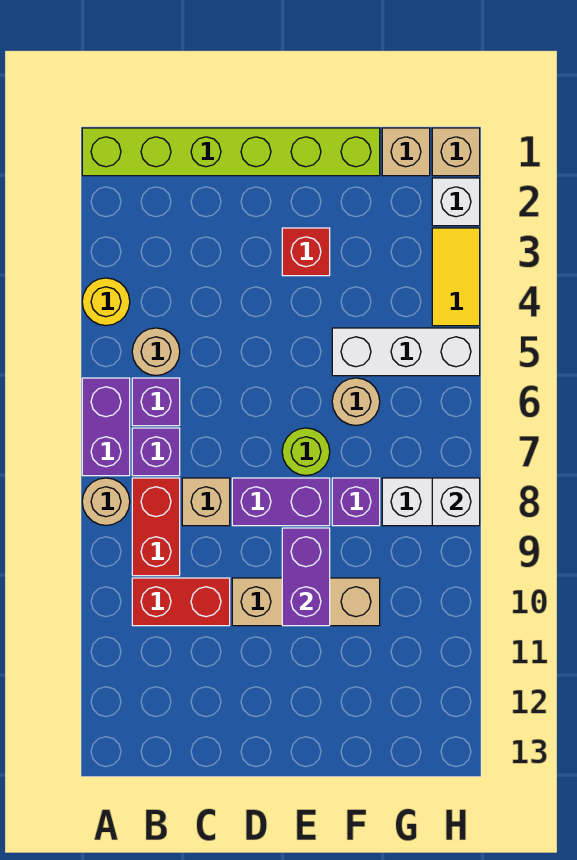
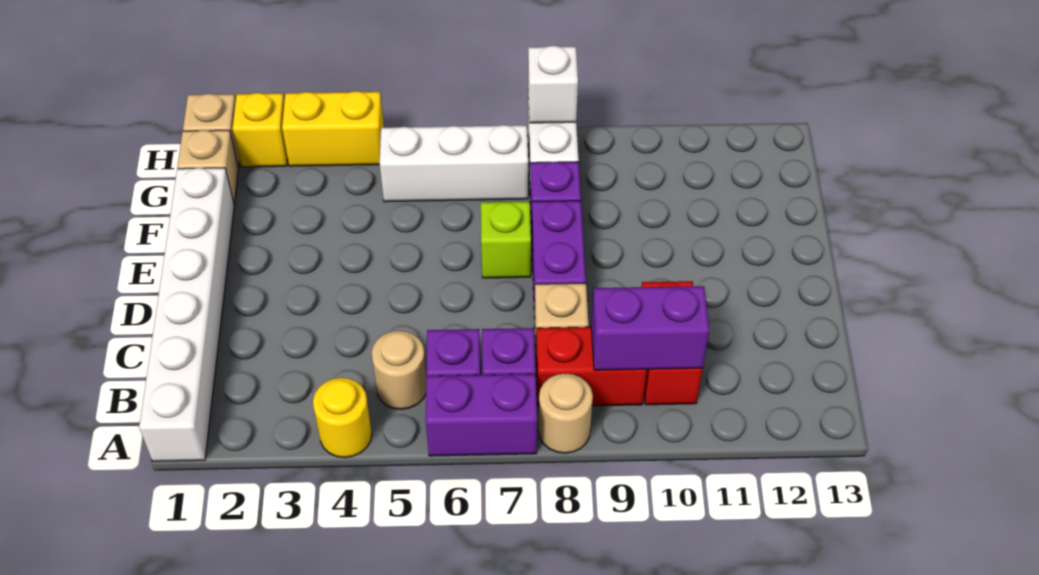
lime 1x6 brick [82,128,380,176] -> white 1x6 brick [139,168,234,461]
tan 1x3 brick [232,578,380,626] -> none
red 1x1 brick [282,228,330,276] -> none
lime 1x1 round brick [282,428,330,475] -> lime 1x1 brick [481,202,531,278]
purple 1x2 brick [282,528,330,626] -> purple 1x2 brick moved to [591,286,709,370]
white 1x3 brick [332,328,480,376] -> white 1x3 brick turned to [380,125,528,202]
tan 1x1 round brick [332,378,380,425] -> none
white 1x1 brick [432,178,480,226] -> yellow 1x1 brick [233,93,288,167]
yellow 1x2 tile [432,228,480,326] -> yellow 1x2 brick [282,91,384,166]

